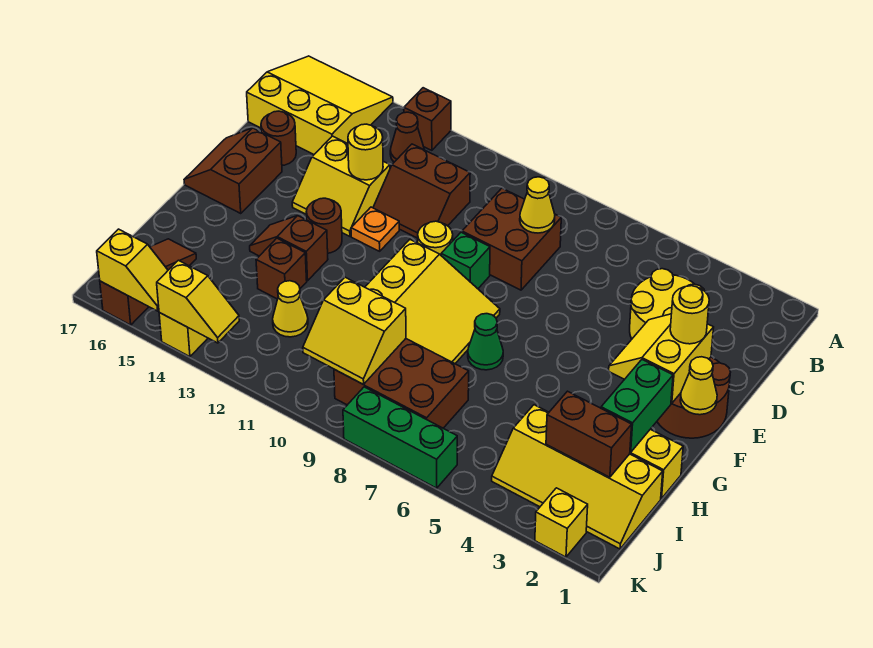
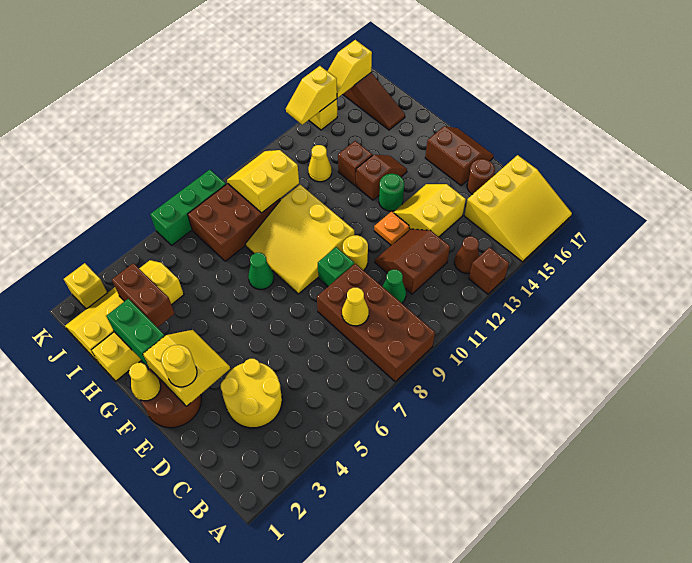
brown 2x2 brick [462,188,561,290] -> brown 2x4 brick [317,264,435,382]
none -> green 1x1 cone [382,270,406,303]
yellow 1x1 round brick [348,124,383,180] -> none
brown 1x1 round brick [306,198,342,253] -> green 1x1 round brick [379,174,404,211]
brown 1x2 brick [546,391,632,477] -> brown 1x2 brick turned to [112,263,174,327]

